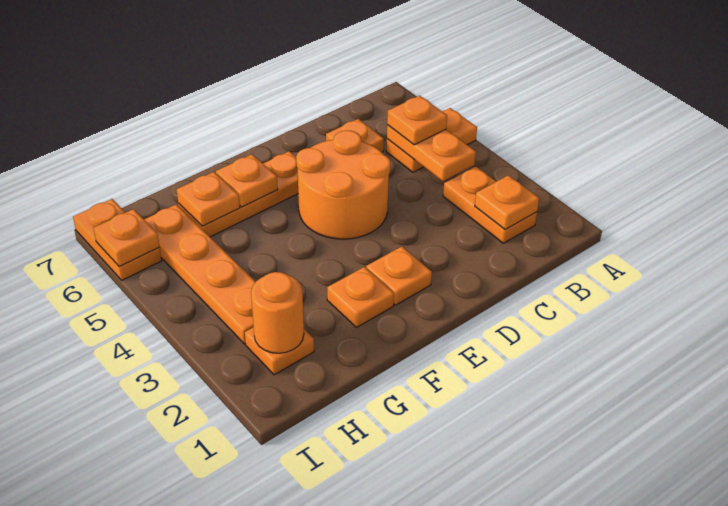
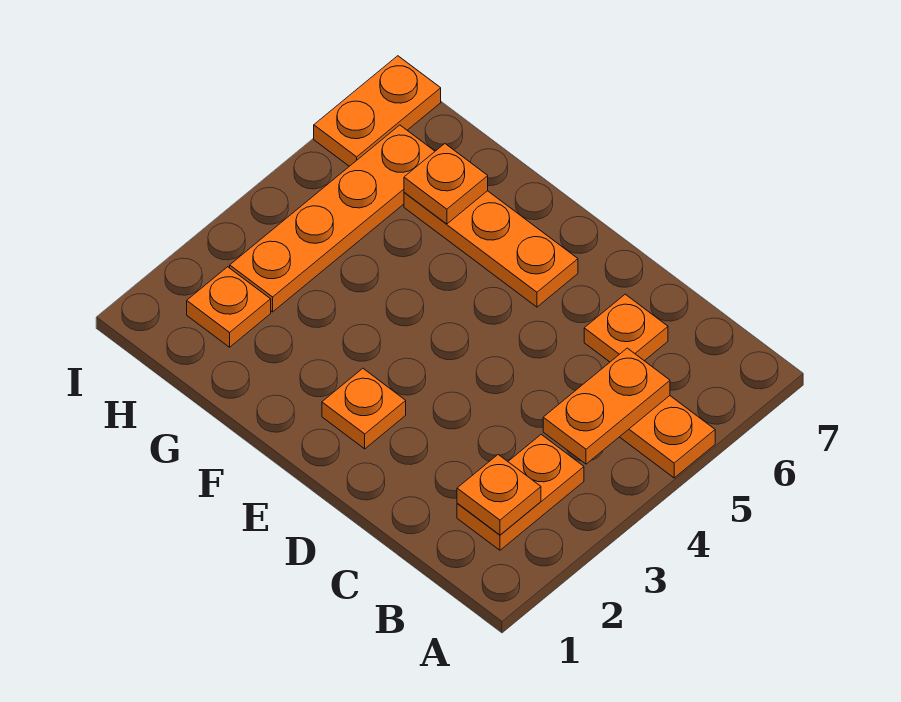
orange 1x1 plate [387,96,447,145] -> none
orange 2x2 round brick [296,131,391,239] -> none
orange 1x1 plate [327,267,394,327] -> none
orange 1x1 plate [216,154,278,207] -> none
orange 1x1 round brick [251,272,304,353] -> none
orange 1x1 plate [93,209,159,267] -> none

